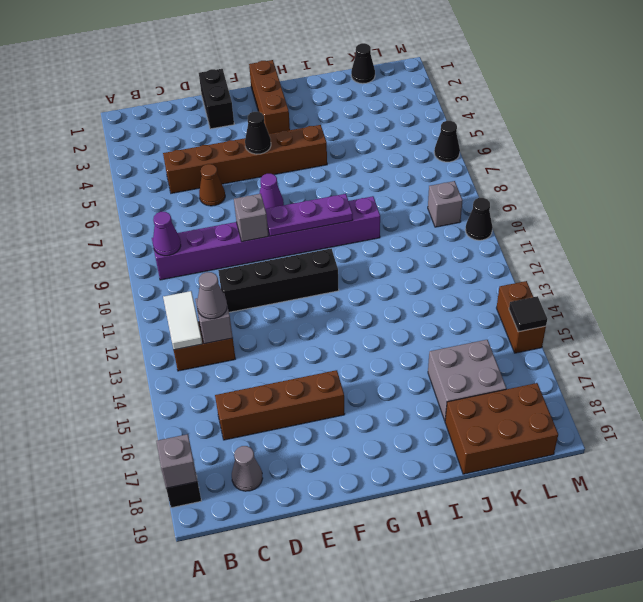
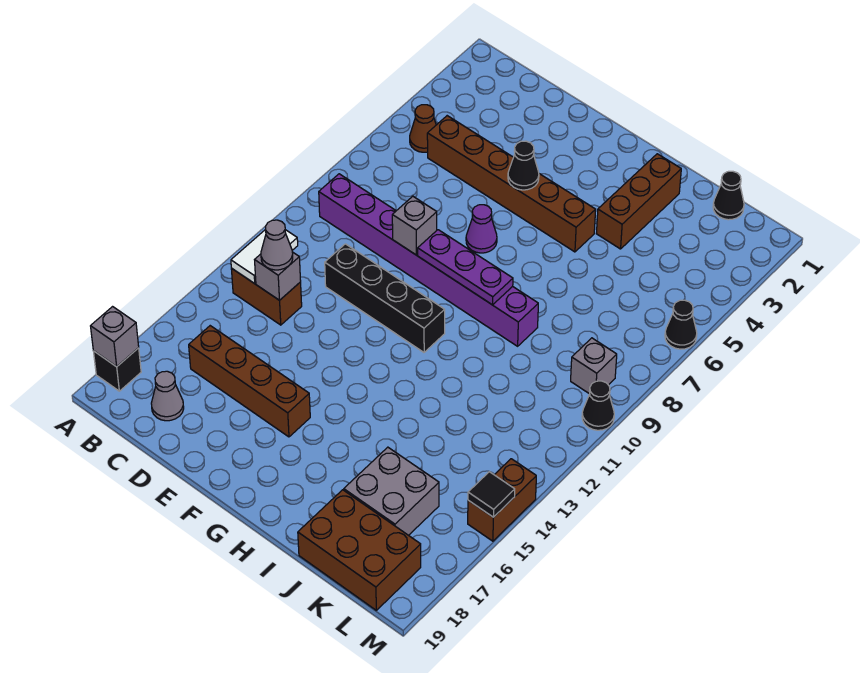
purple 1x1 cone [153,212,181,256] -> none
brown 1x1 cone [199,164,225,206] -> brown 1x1 cone moved to [410,105,436,152]
black 1x2 brick [199,69,234,129] -> none
brown 1x3 brick [249,60,290,134] -> brown 1x3 brick moved to [596,154,681,249]

